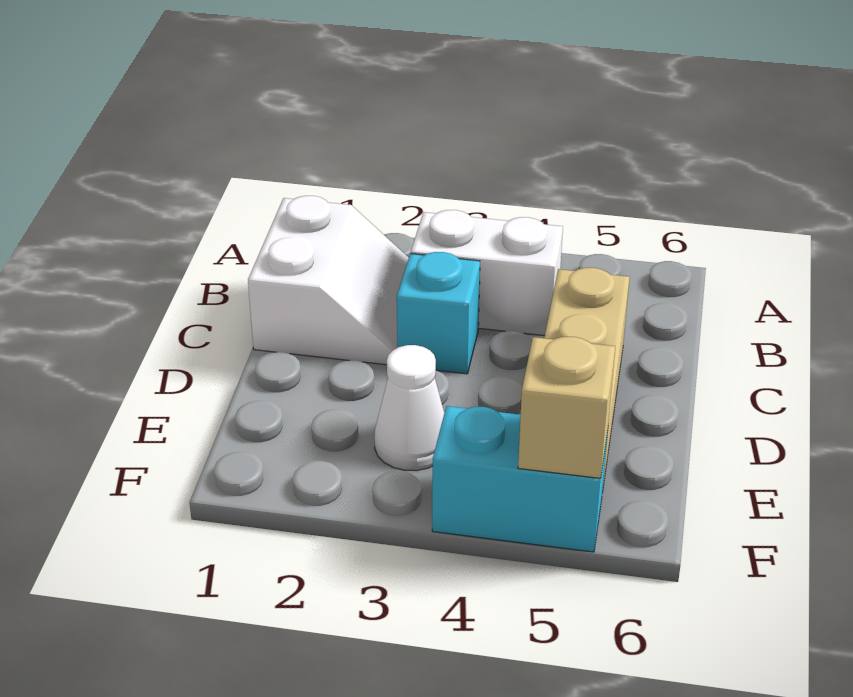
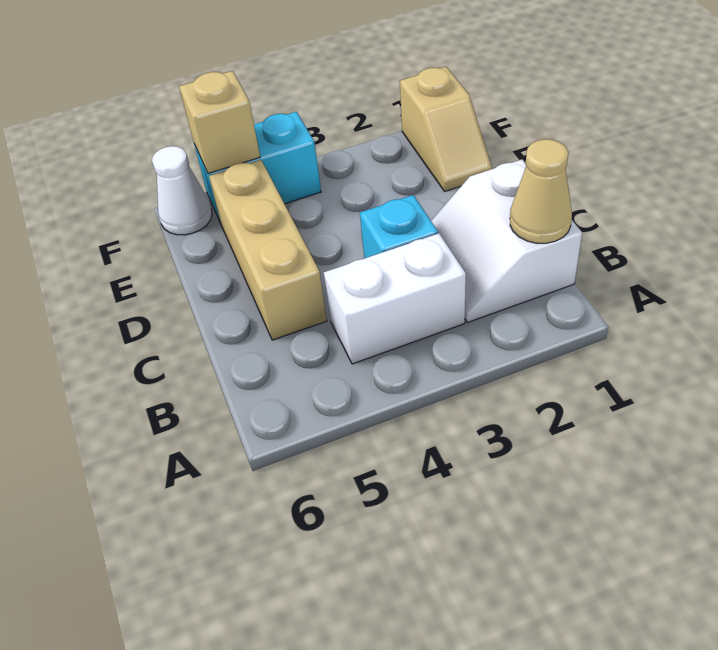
none -> tan 1x1 cone [510,139,572,243]
none -> tan 1x2 slope [400,67,492,191]
white 1x1 cone [374,345,444,471] -> white 1x1 cone moved to [152,146,212,235]

